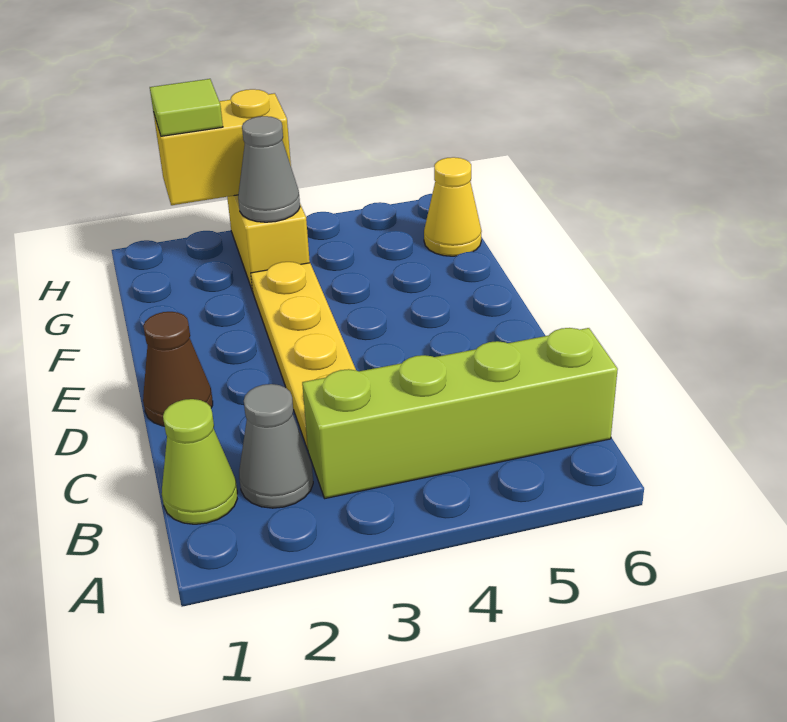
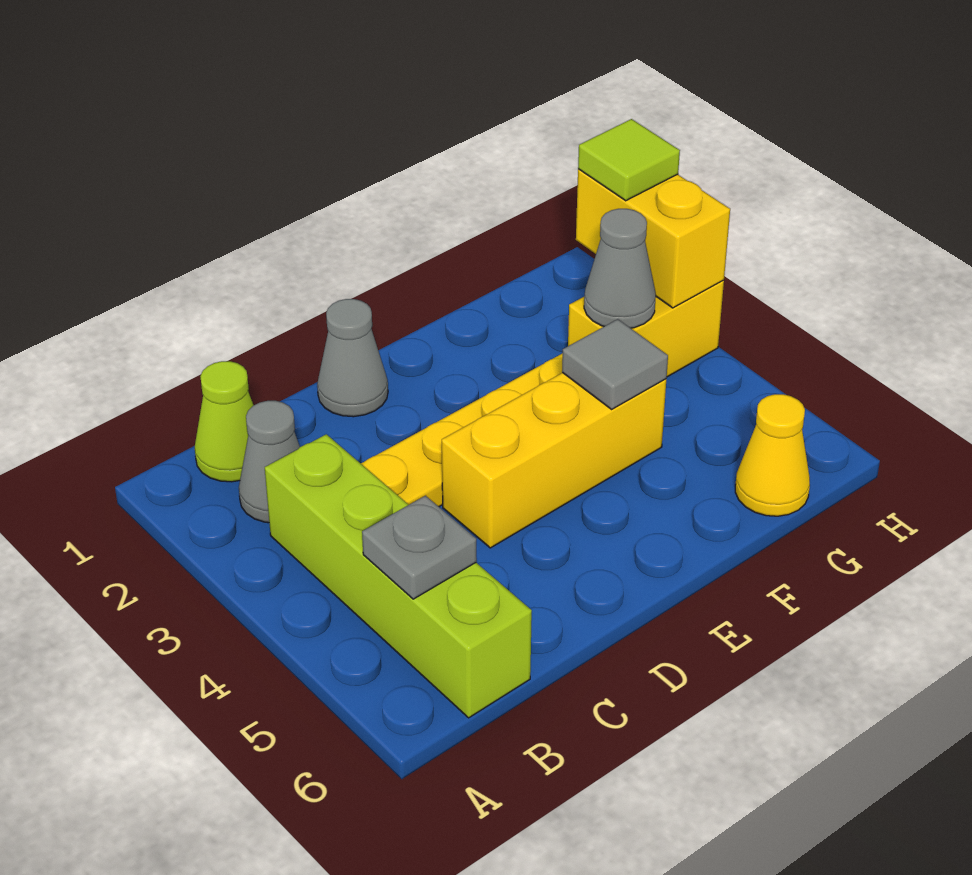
none -> grey 1x1 plate [362,496,477,599]
brown 1x1 cone [143,312,213,426] -> grey 1x1 cone [317,299,388,417]
none -> yellow 1x3 brick [442,373,666,548]
none -> grey 1x1 tile [562,319,668,409]

